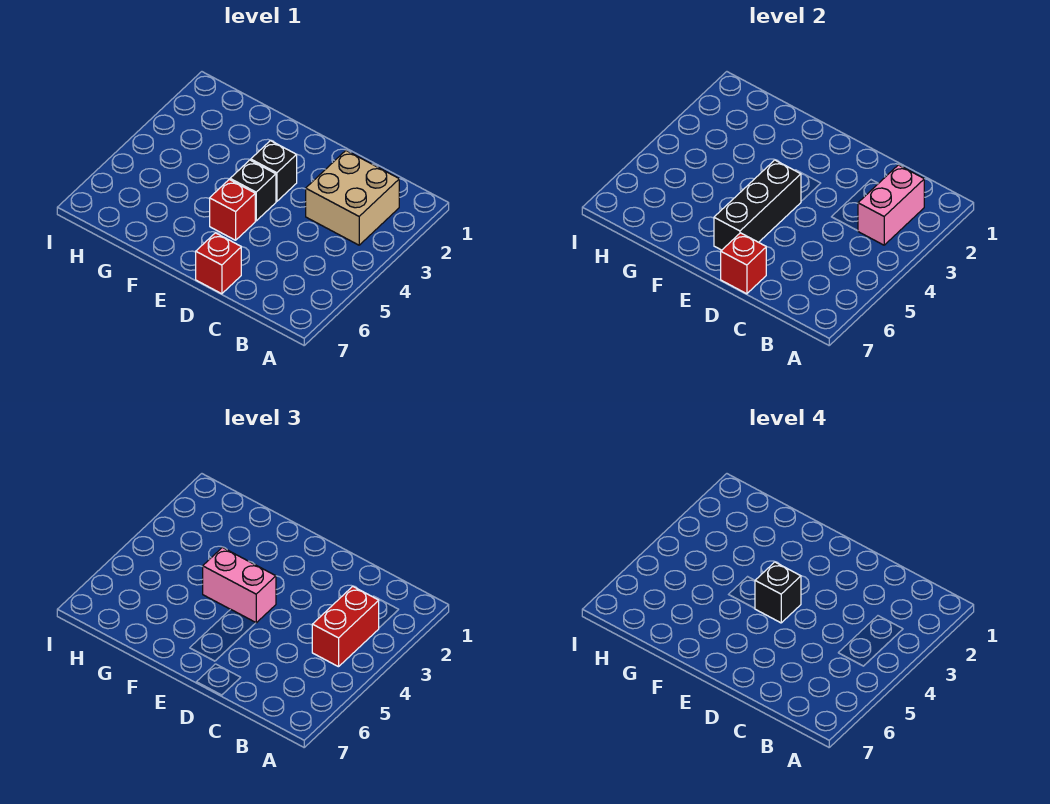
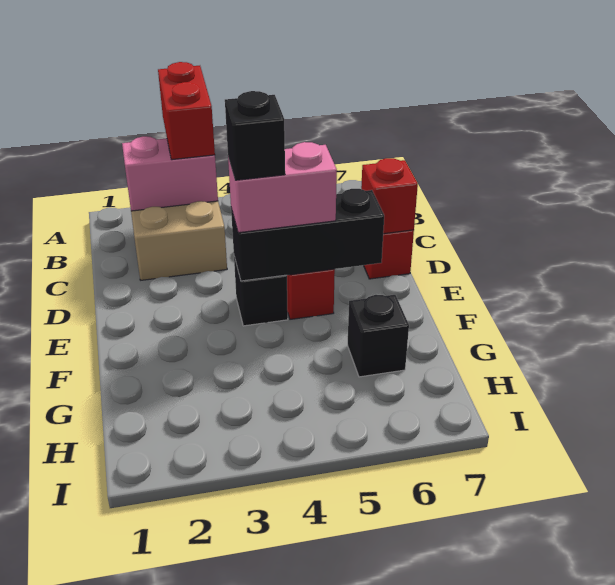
red 1x2 brick [312,586,379,667] -> red 1x2 brick turned to [158,62,215,160]
black 1x1 brick [251,141,297,201] -> black 1x1 brick moved to [348,295,409,377]
pink 1x2 brick [203,547,276,623] -> pink 1x2 brick turned to [228,142,337,233]

